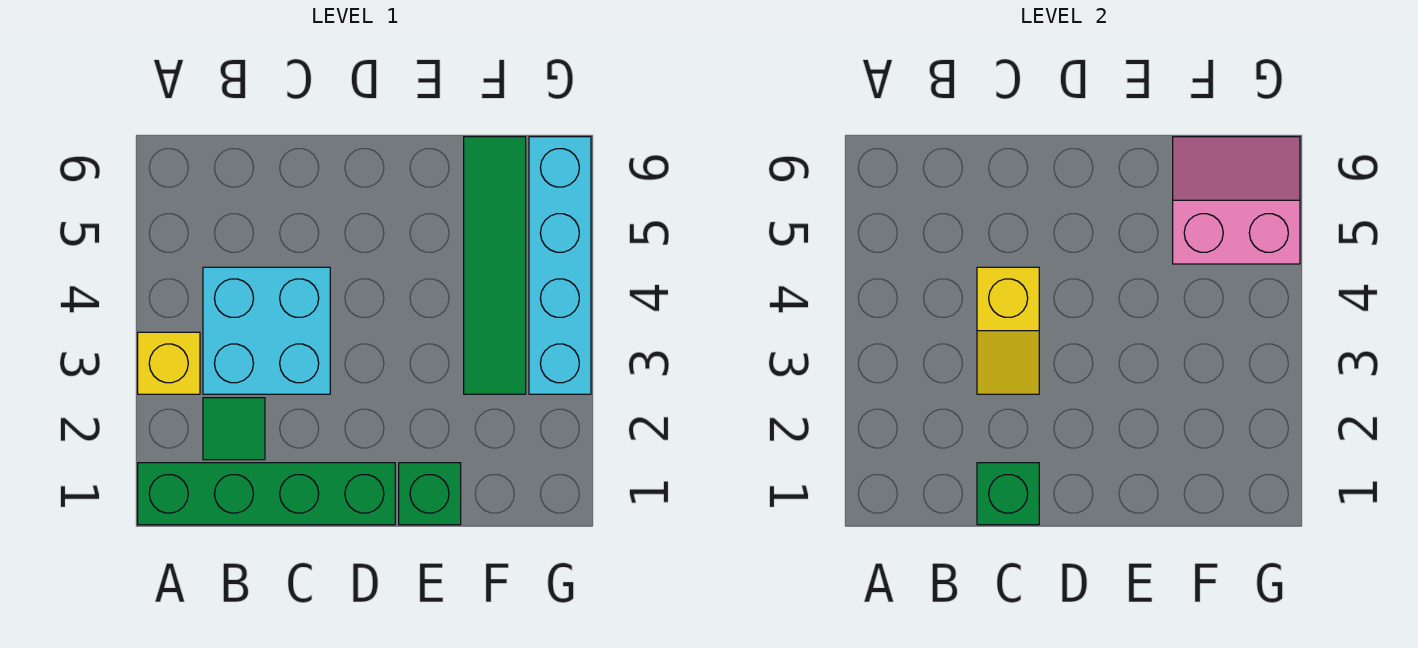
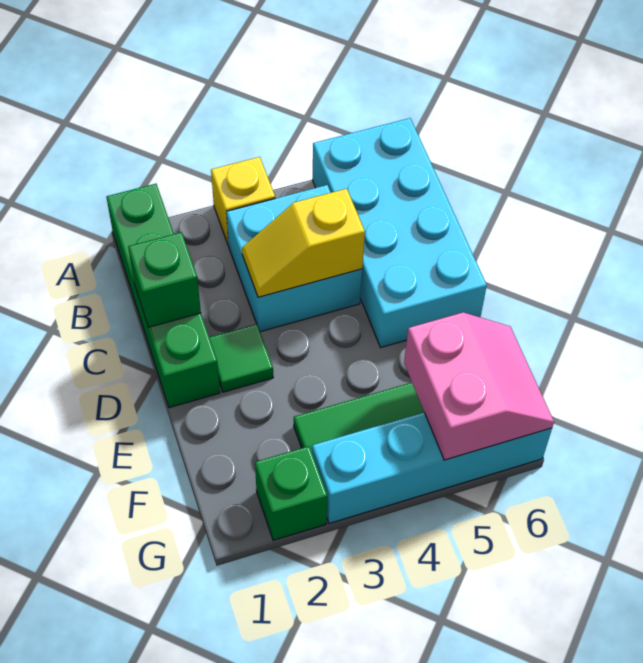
none -> cyan 2x4 brick [313,118,487,347]
green 1x1 tile [203,398,265,460] -> green 1x1 tile moved to [209,324,273,392]
green 1x1 brick [399,463,461,525] -> green 1x1 brick moved to [255,446,327,540]

